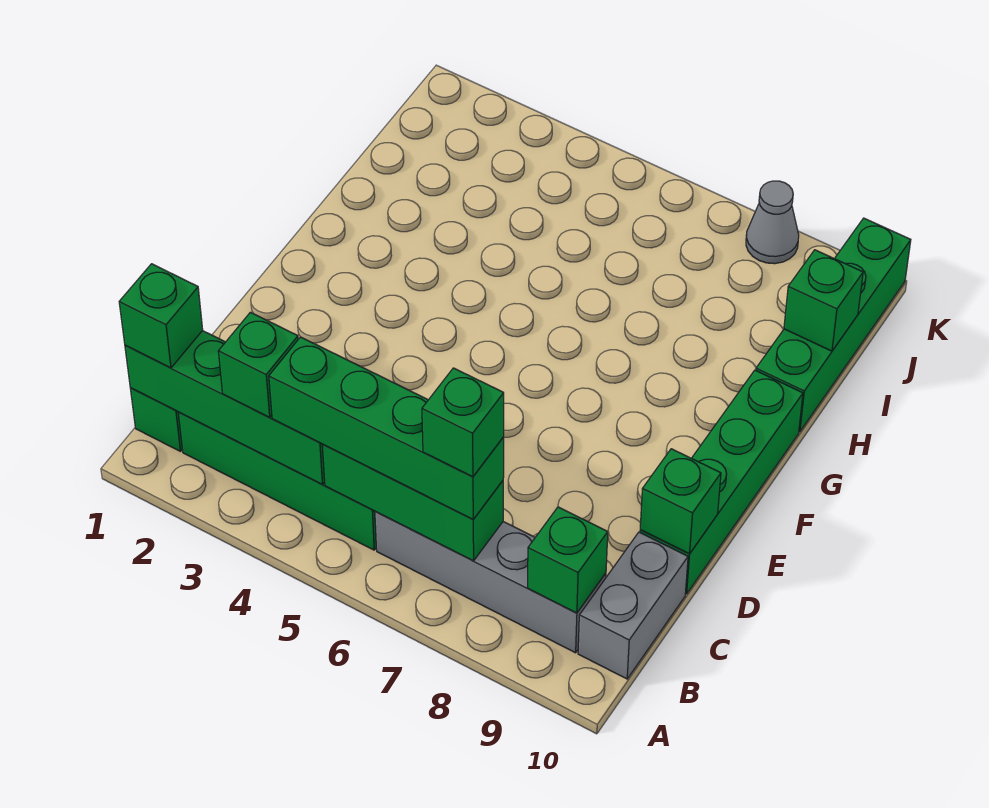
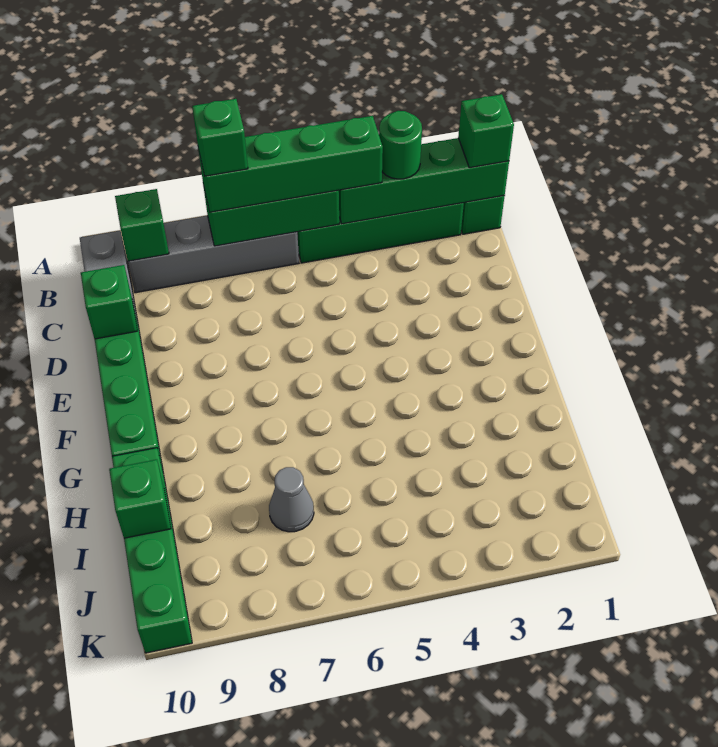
green 1x1 brick [218,312,298,417] -> green 1x1 round brick [379,111,422,179]
grey 1x1 cone [746,181,799,264] -> grey 1x1 cone moved to [269,467,314,532]

